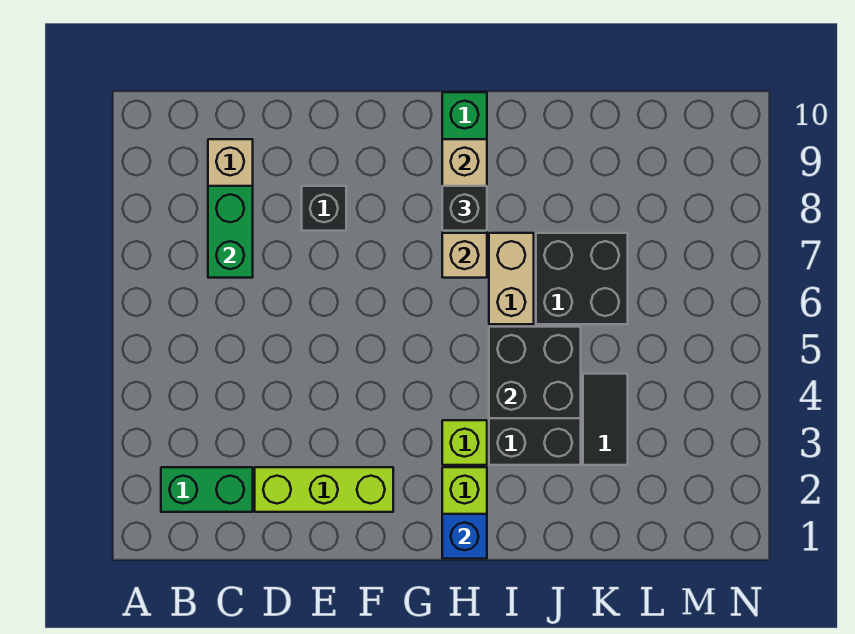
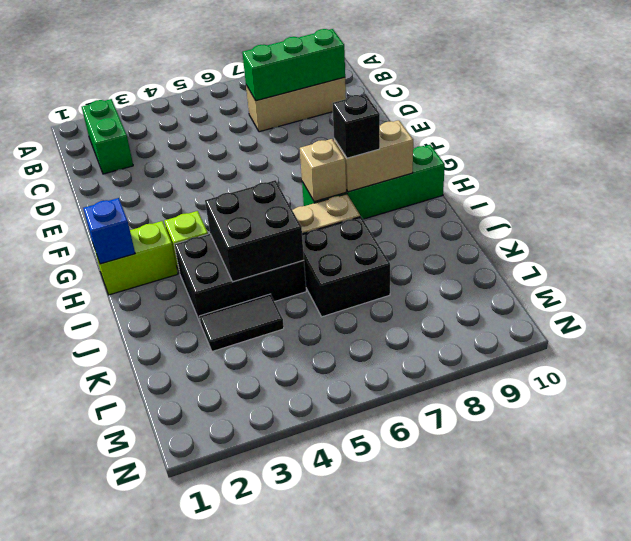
green 1x2 brick [208,186,253,278] -> green 1x3 brick [242,29,345,101]
lime 1x3 brick [255,467,393,512] -> none
black 1x1 brick [302,186,346,231] -> none

